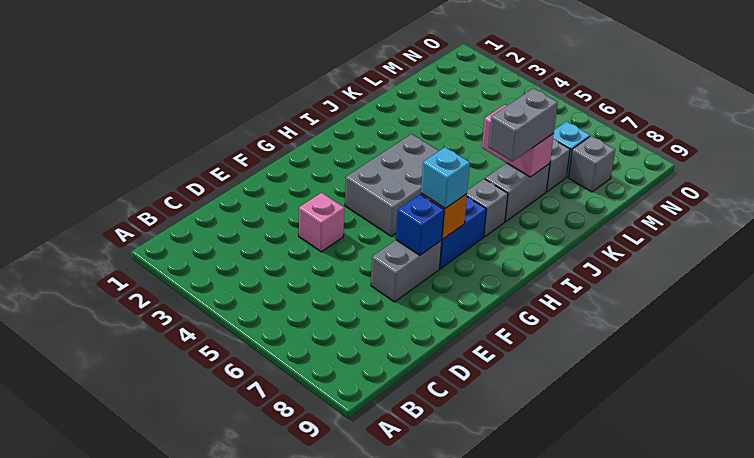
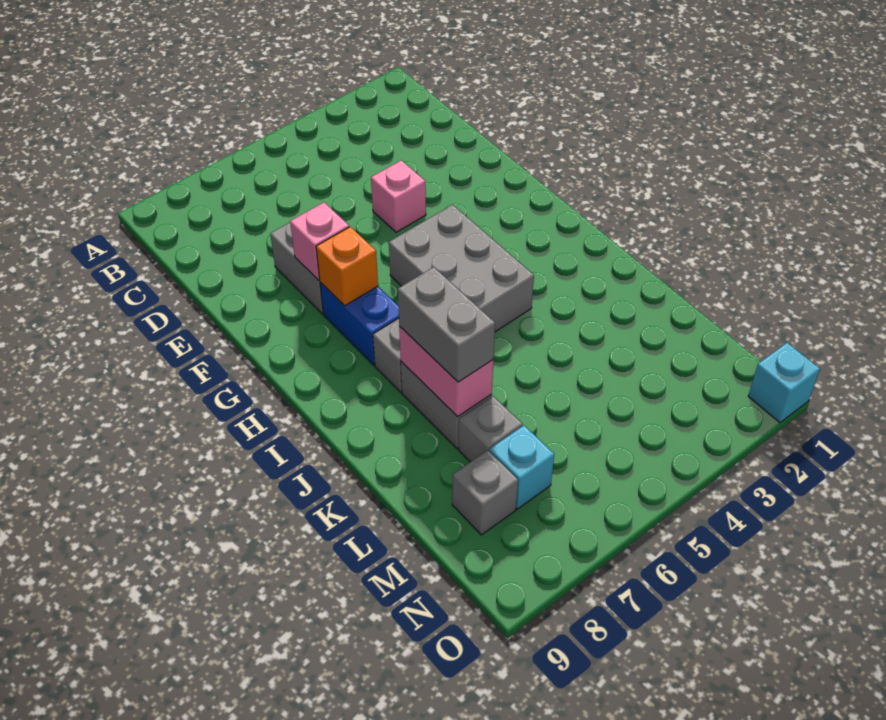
blue 1x1 brick [396,194,444,255] -> pink 1x1 brick [290,202,349,280]
cyan 1x1 brick [421,147,470,208] -> cyan 1x1 brick moved to [748,343,820,423]
pink 1x2 brick [482,105,554,177] -> pink 1x2 brick turned to [399,326,493,417]

